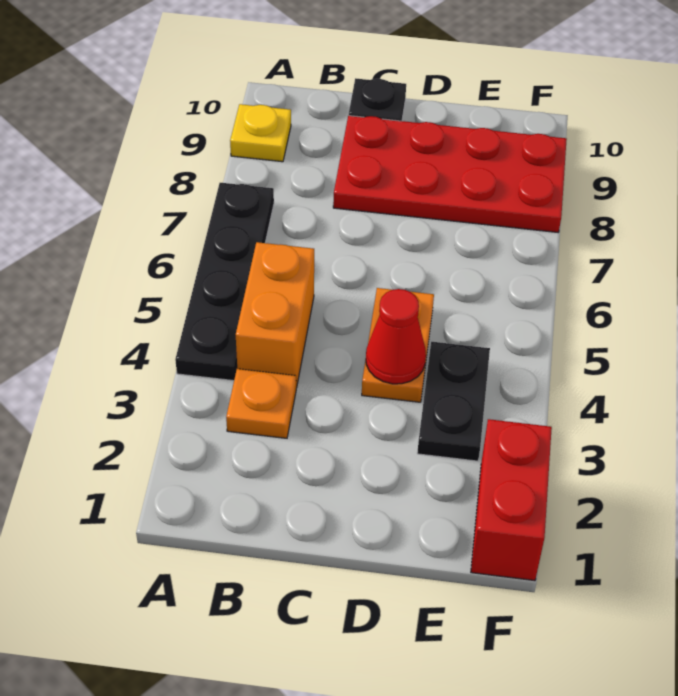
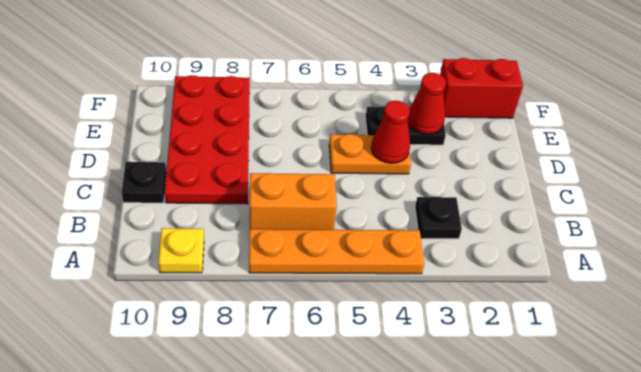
black 1x4 plate [175,183,274,381] -> orange 1x4 plate [249,229,424,274]
orange 1x1 plate [226,369,296,438] -> black 1x1 plate [415,197,462,239]
orange 1x2 brick [236,242,314,388] -> orange 1x2 brick moved to [250,173,337,230]
none -> red 1x1 cone [408,73,446,134]

